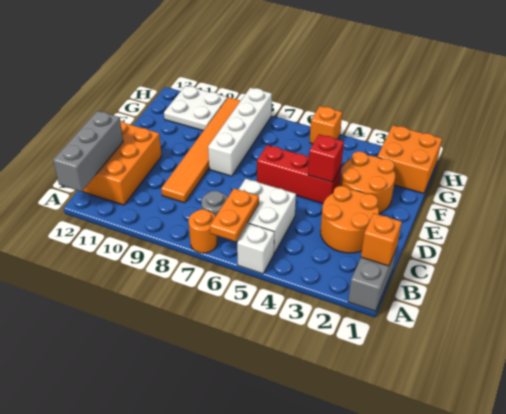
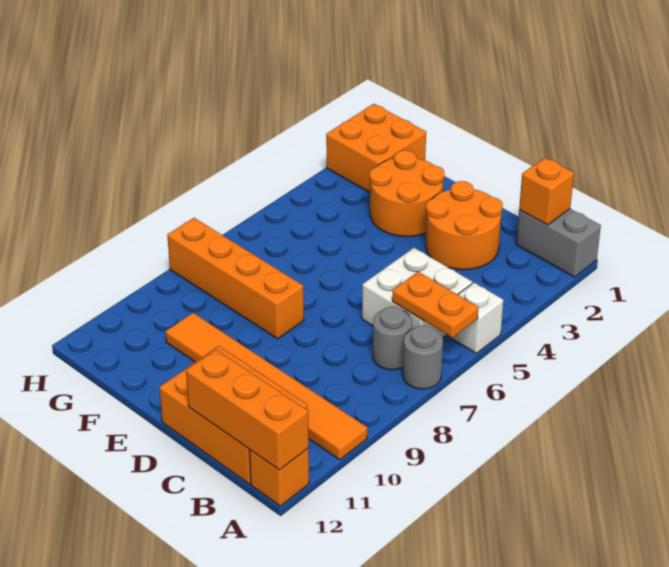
orange 1x1 round brick [189,209,217,253] -> grey 1x1 round brick [403,325,443,389]
grey 1x3 brick [53,111,123,192] -> orange 1x3 brick [186,349,309,470]
orange 1x6 tile [161,97,241,203] -> orange 1x6 tile moved to [165,313,367,460]
red 1x3 brick [257,145,341,203] -> none
red 1x1 brick [308,134,344,182] -> none
white 1x4 brick [208,88,272,176] -> orange 1x4 brick [167,218,304,339]
white 2x2 plate [164,86,227,131] -> none
orange 1x1 brick [310,106,342,144] -> orange 1x1 brick moved to [249,448,309,506]

